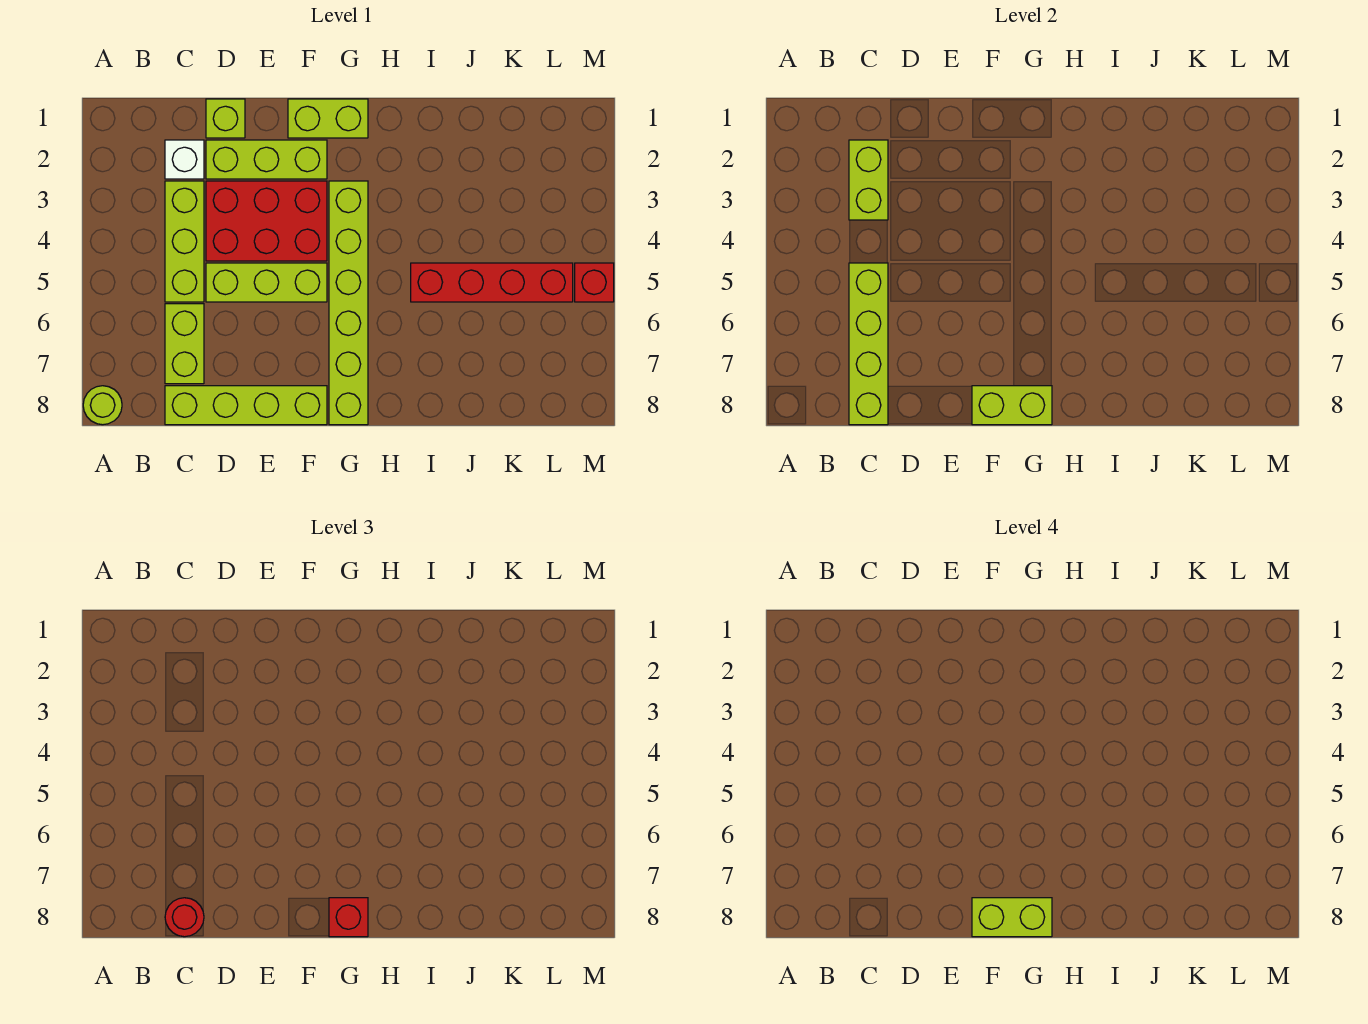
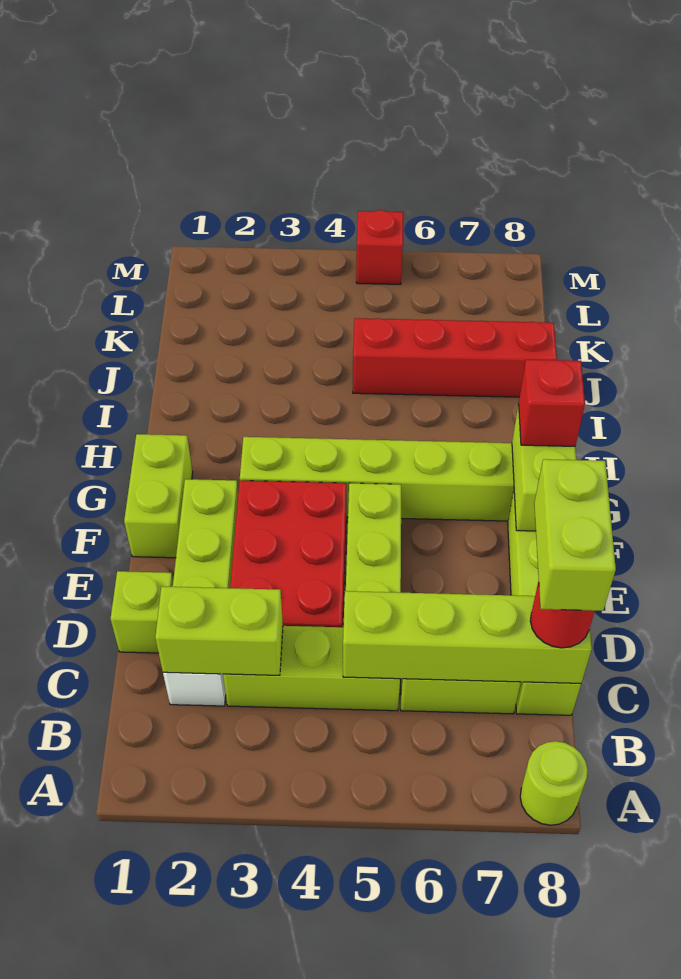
lime 1x2 brick [972,898,1052,937] -> lime 1x2 brick moved to [534,459,616,611]
red 1x4 brick [411,263,573,302] -> red 1x4 brick turned to [353,318,557,397]

